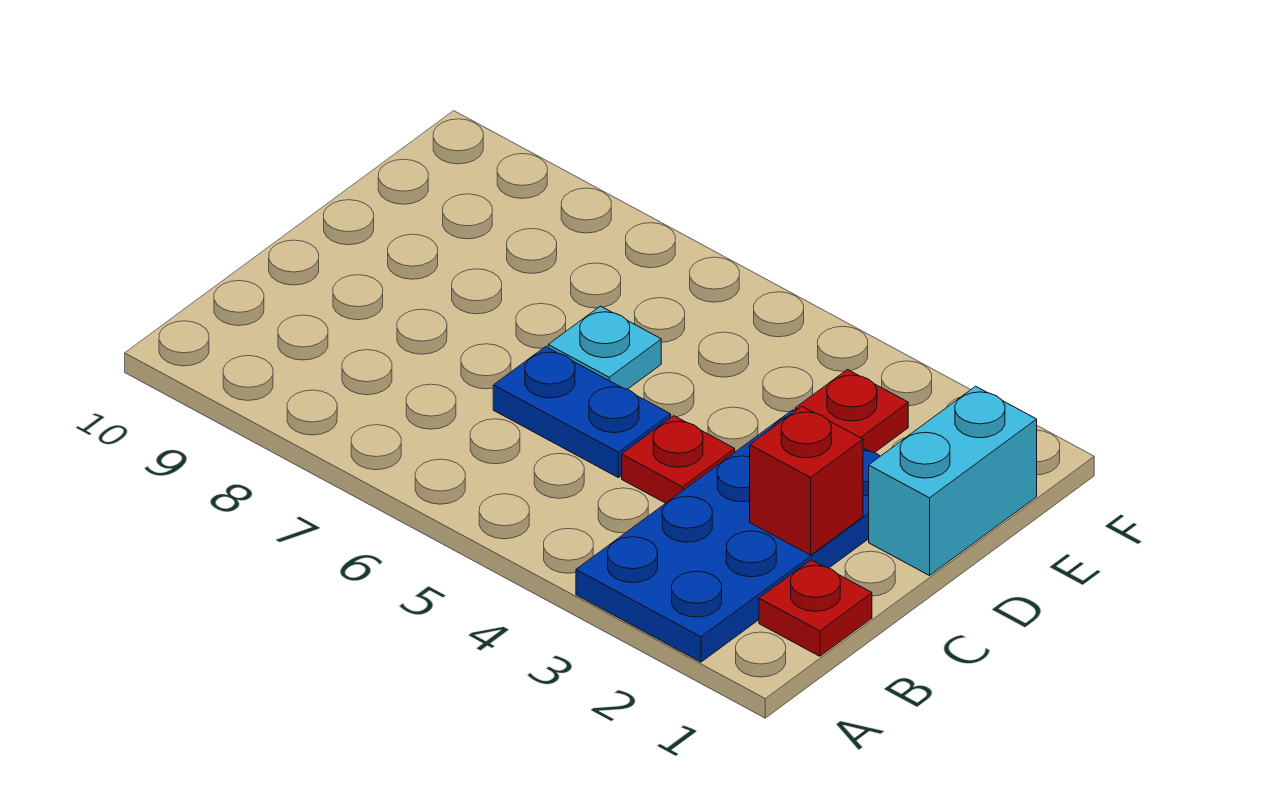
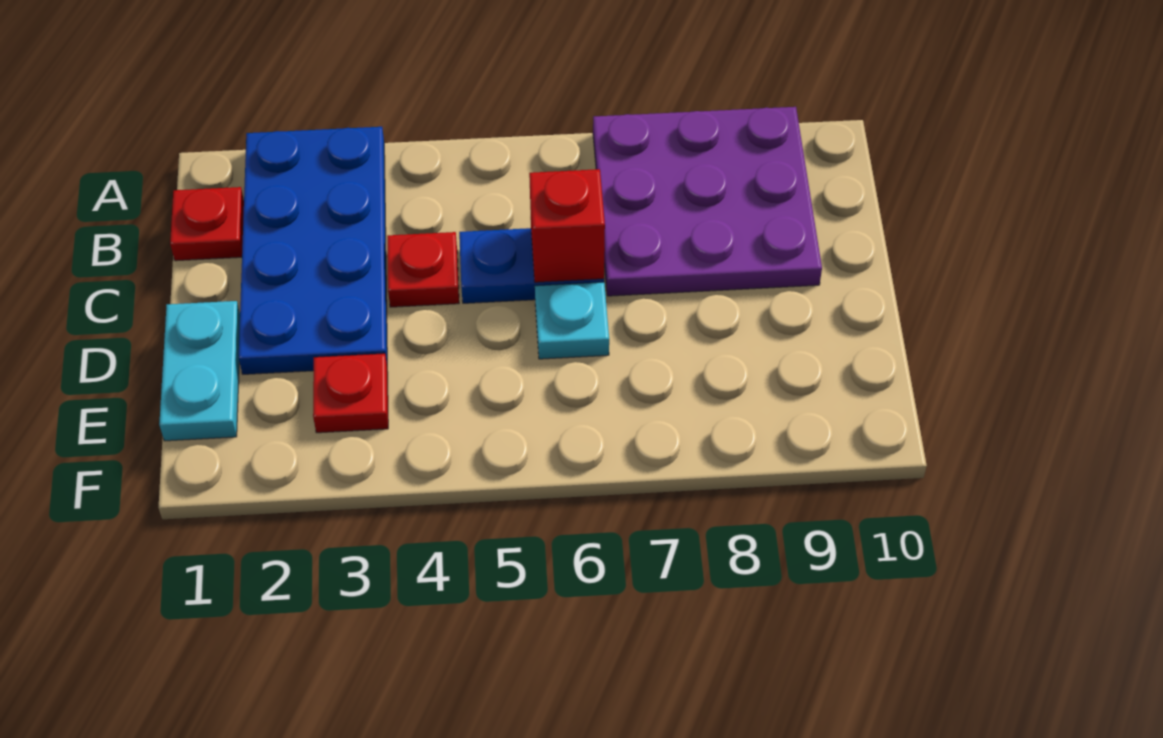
none -> purple 3x3 plate [593,107,822,296]
red 1x1 brick [750,407,863,555] -> red 1x1 brick moved to [529,169,605,282]
cyan 1x2 brick [869,386,1037,575] -> cyan 1x2 plate [159,301,240,441]

